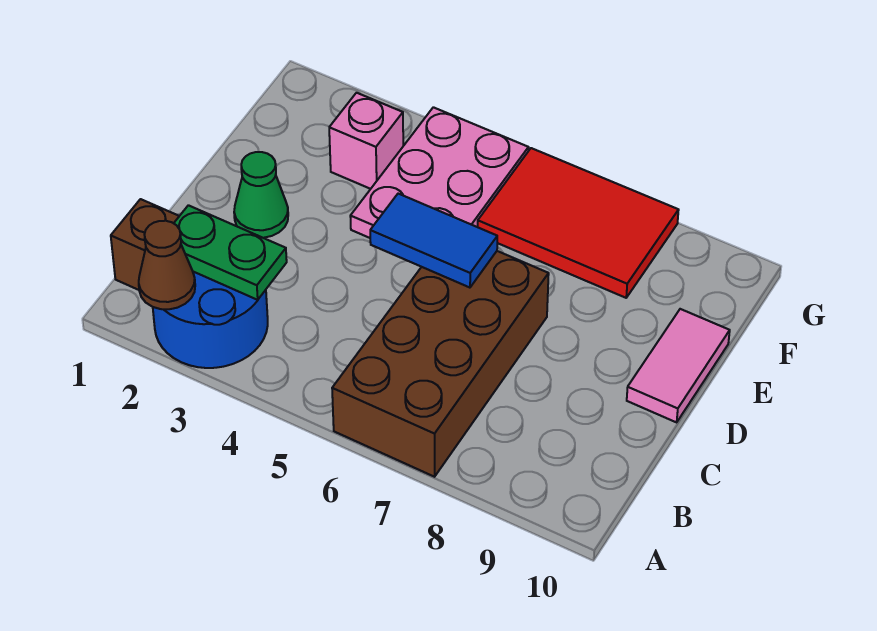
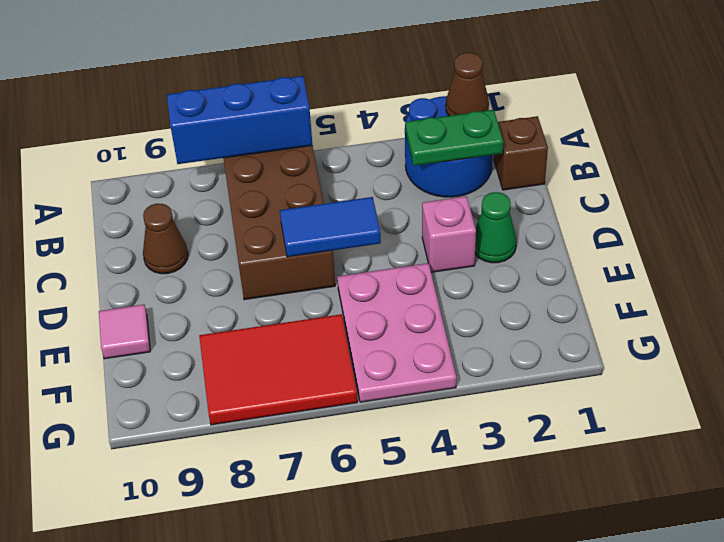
none -> blue 1x3 brick [167,76,313,164]
none -> brown 1x1 cone [143,204,188,274]
pink 1x2 tile [627,309,730,422] -> pink 1x1 tile [99,304,150,359]
pink 1x1 brick [329,93,403,189] -> pink 1x1 brick moved to [422,196,476,272]

